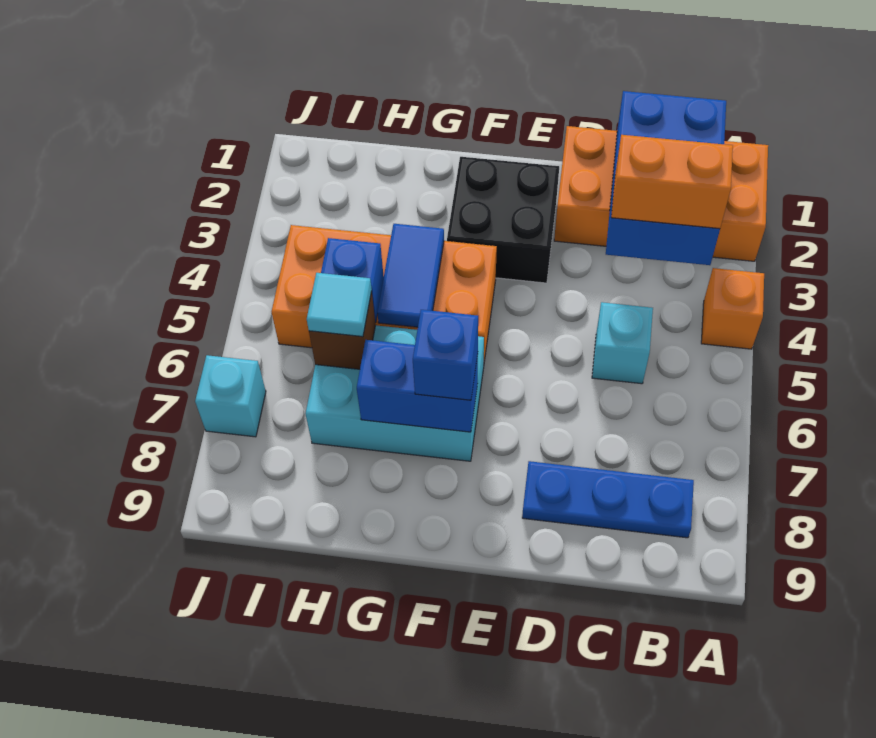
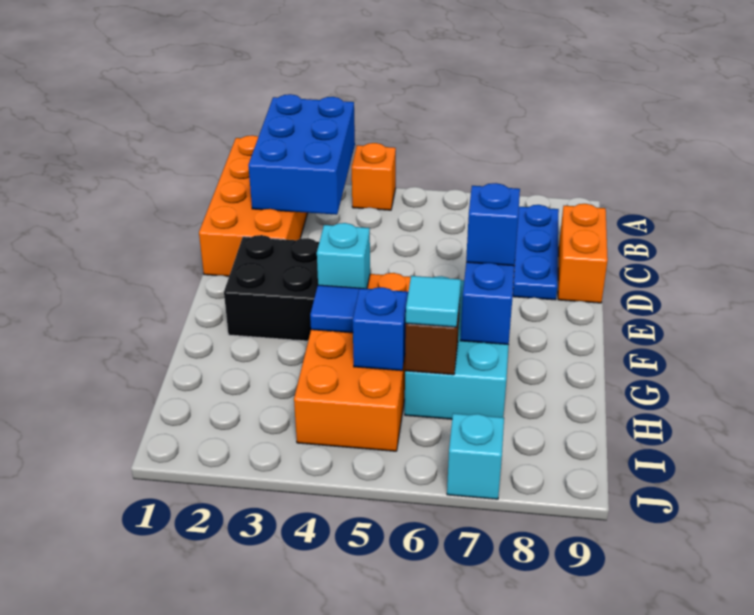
blue 2x3 brick [606,91,726,265] -> blue 2x3 brick turned to [248,94,355,215]
orange 1x2 brick [611,135,733,229] -> orange 1x2 brick moved to [558,204,608,303]
cyan 1x1 brick [592,302,653,384] -> cyan 1x1 brick moved to [317,223,370,289]

